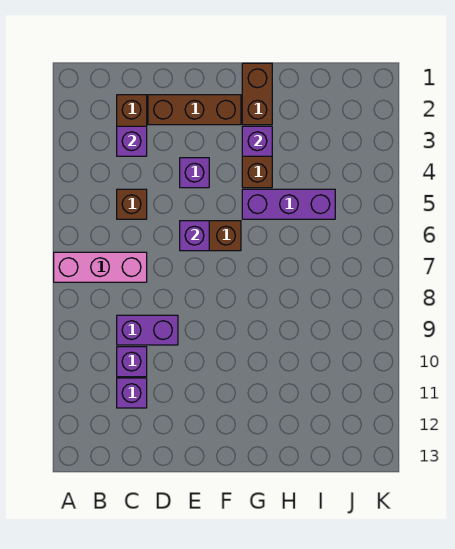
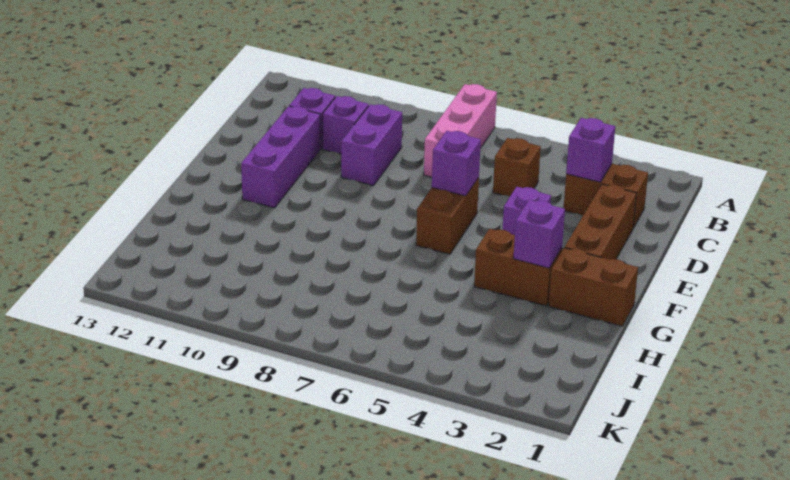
purple 1x3 brick [242,189,335,219] -> purple 1x3 brick moved to [241,106,320,208]

